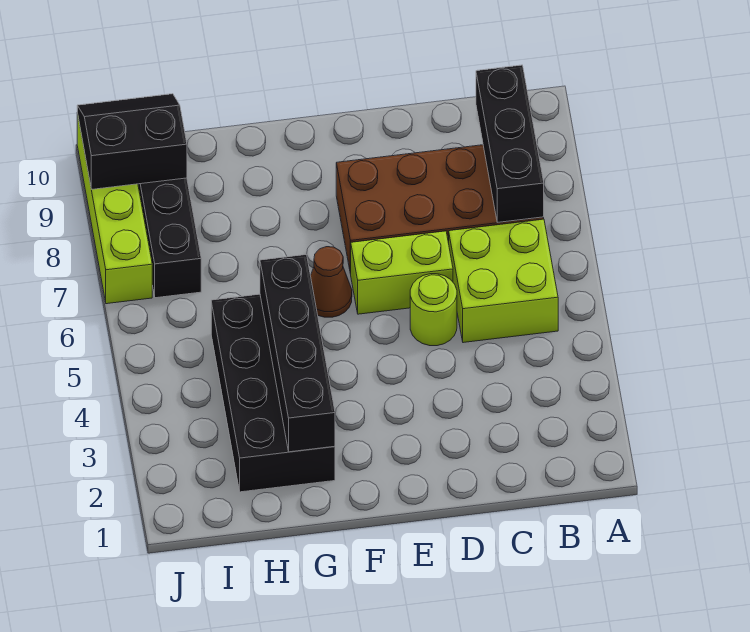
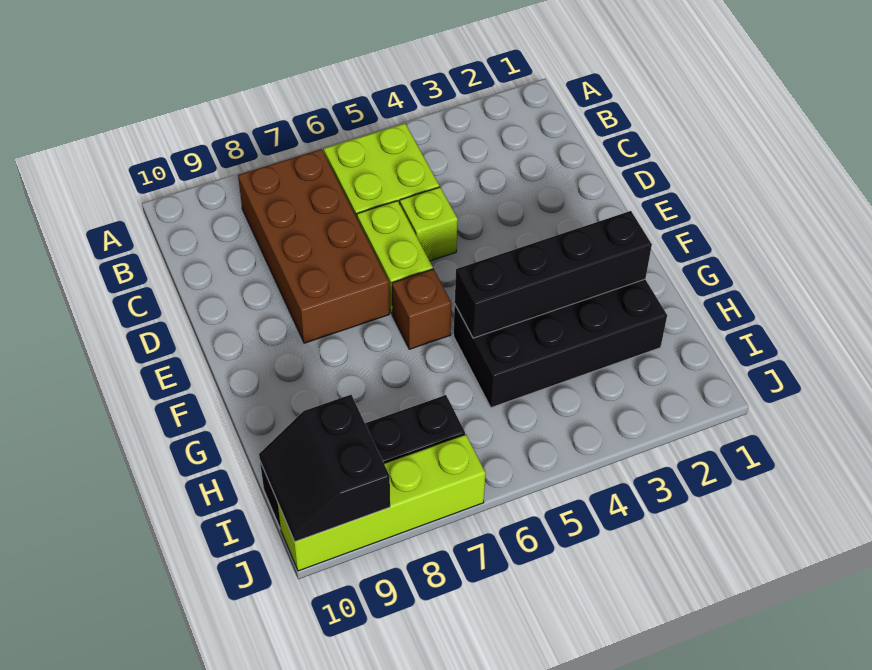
black 1x3 brick [476,65,544,222] -> none
lime 1x1 round brick [410,274,457,346] -> lime 1x1 brick [400,187,458,261]
brown 1x1 cone [311,247,352,317] -> brown 1x1 brick [392,269,452,349]

